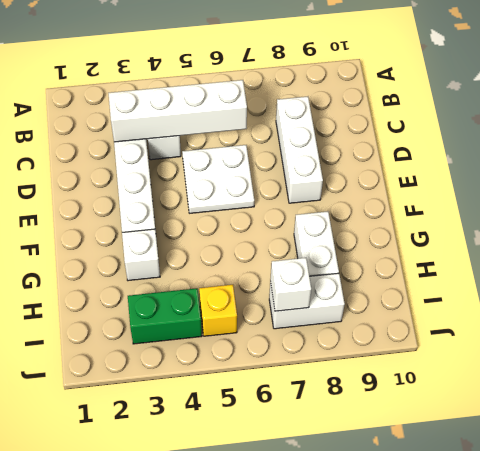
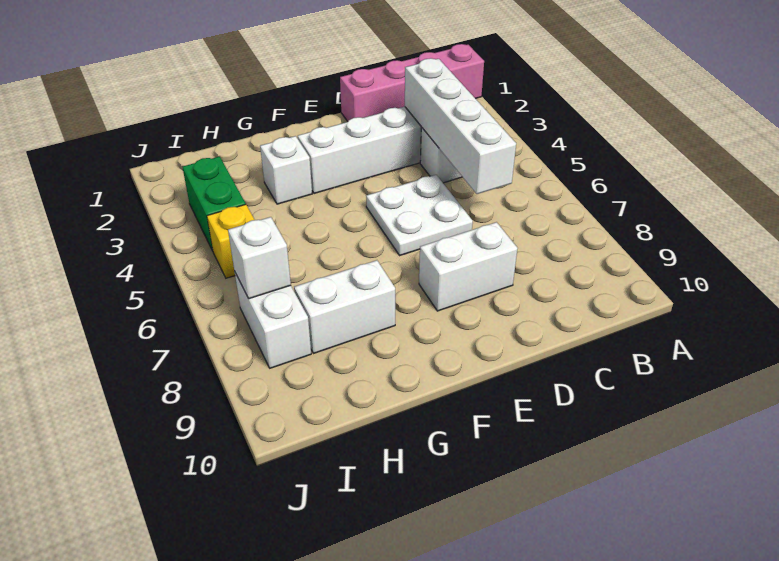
none -> pink 1x4 brick [340,44,484,121]
white 1x3 brick [276,97,323,203] -> white 1x2 brick [419,222,518,311]

